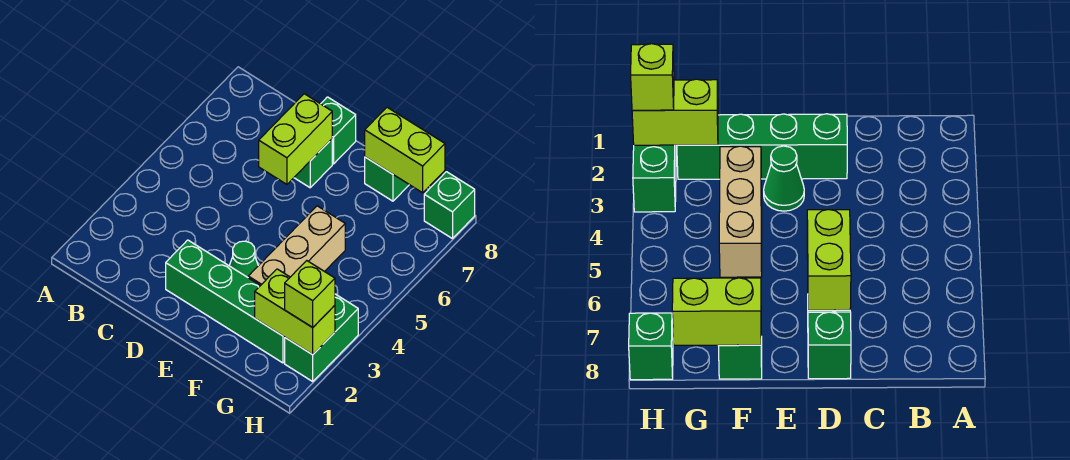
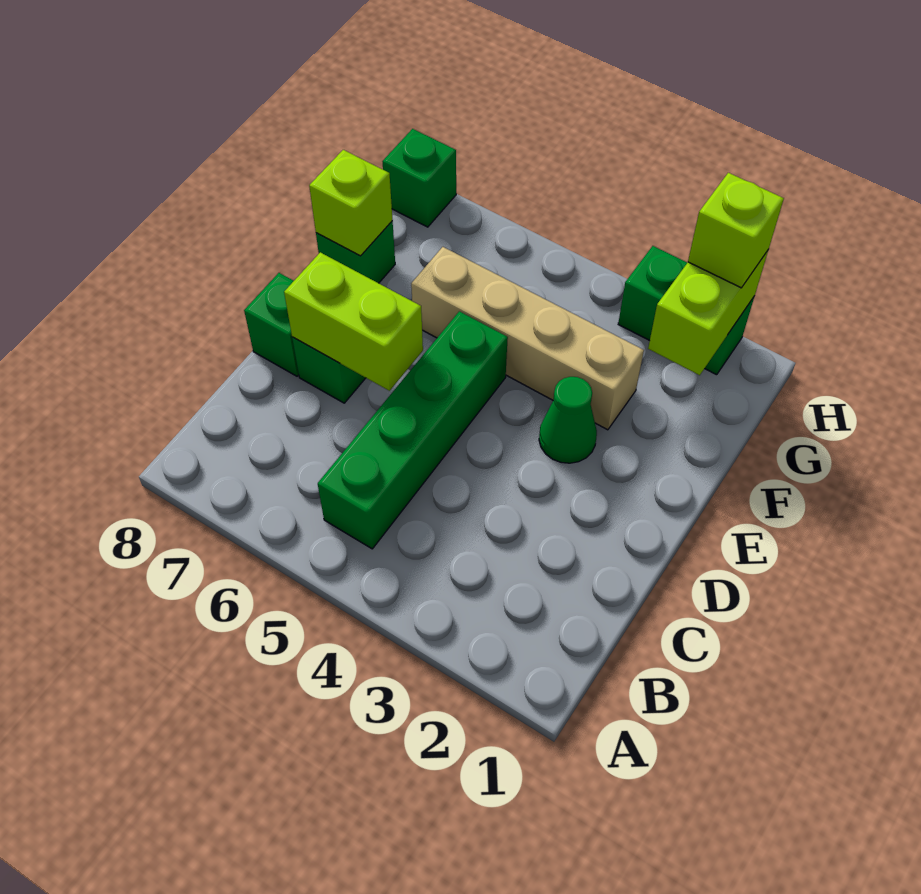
green 1x4 brick [166,240,285,363] -> green 1x4 brick moved to [318,311,508,549]
tan 1x3 brick [248,206,345,286] -> tan 1x4 brick [411,247,644,430]
lime 1x2 brick [365,107,445,193] -> lime 1x1 brick [309,150,392,256]

